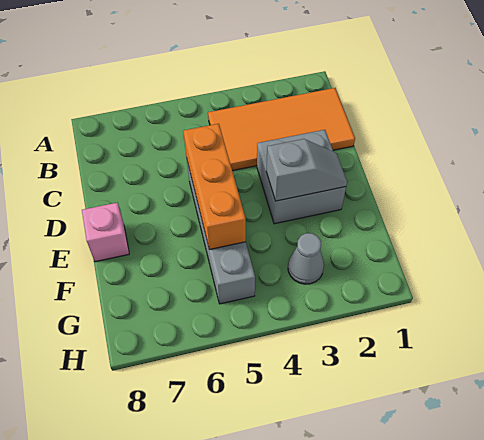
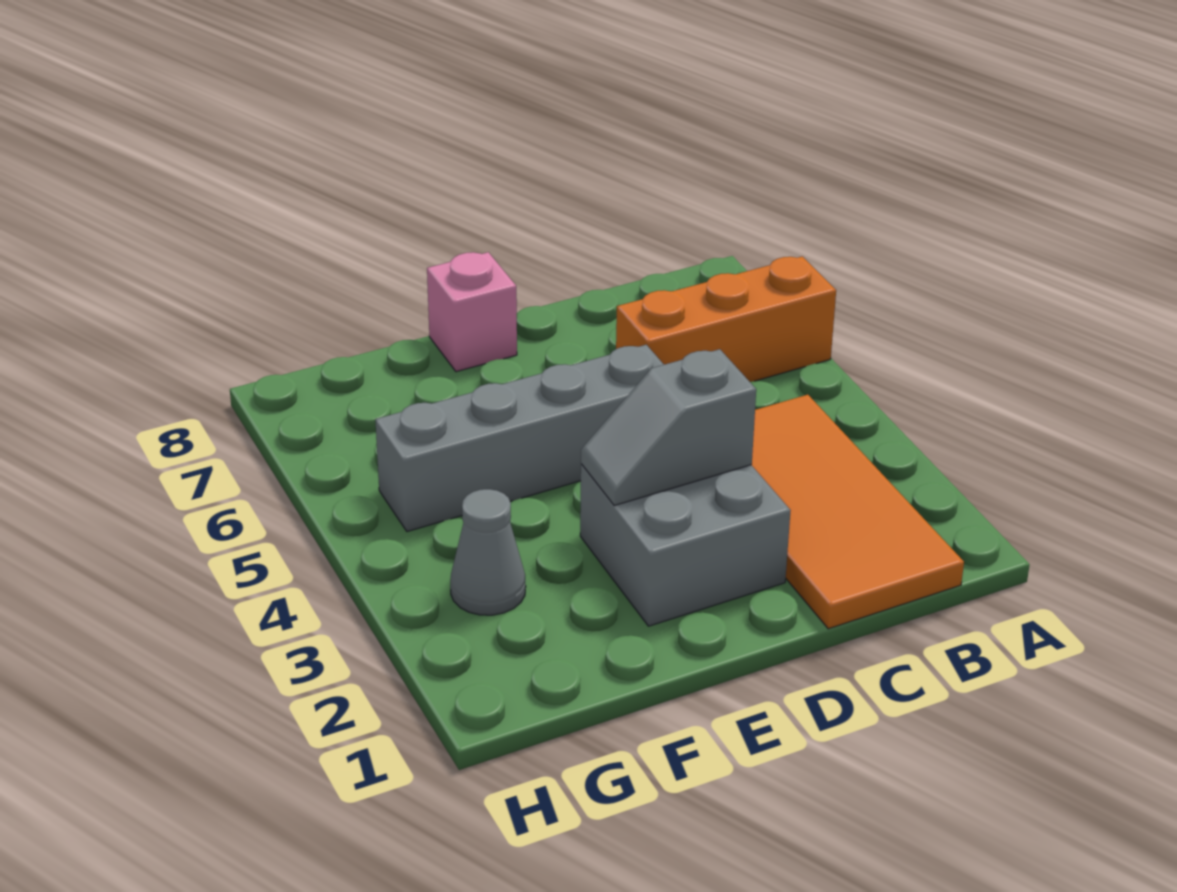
orange 1x3 brick [183,124,246,250] -> orange 1x3 brick moved to [616,256,836,382]
grey 1x2 slope [266,139,347,201] -> grey 1x2 slope turned to [581,349,756,505]

